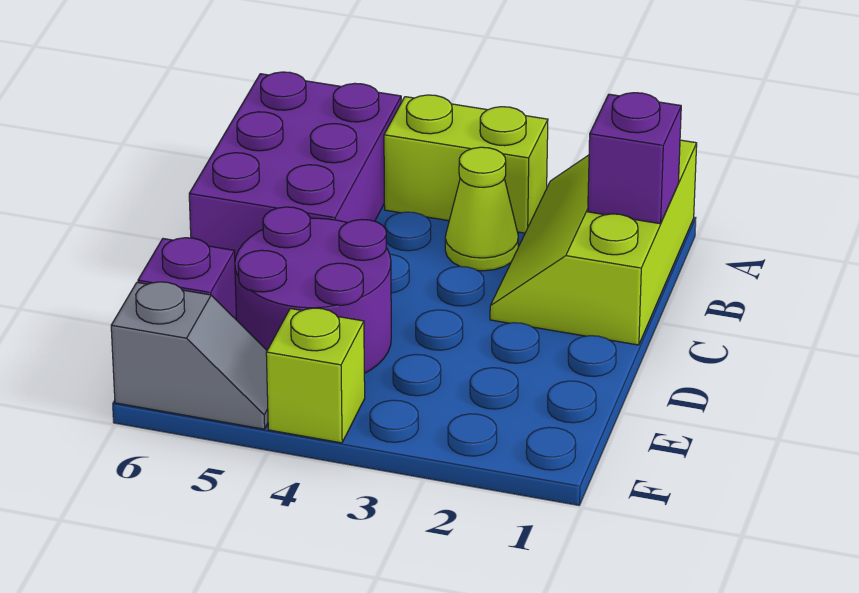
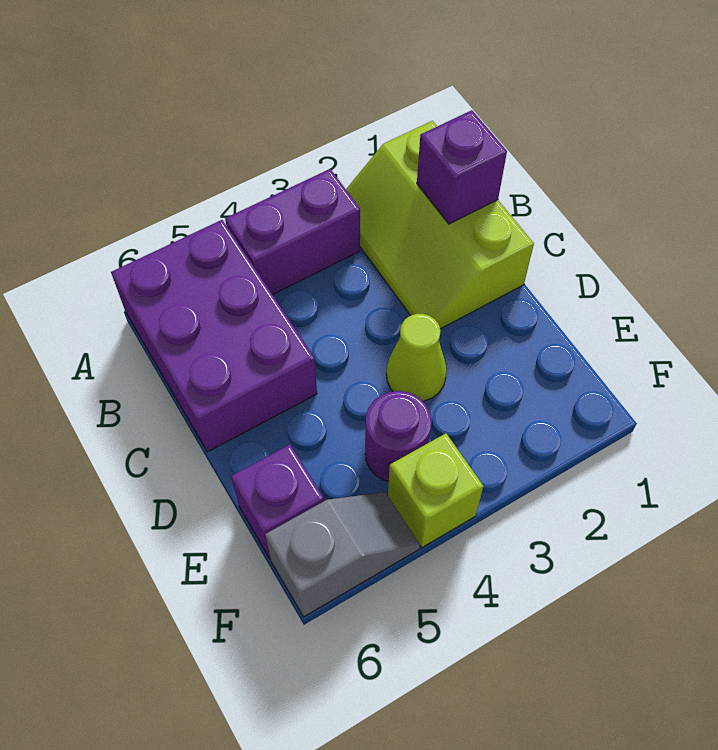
lime 1x2 brick [384,95,548,233] -> purple 1x2 brick [225,169,360,295]
lime 1x1 cone [445,147,518,271] -> lime 1x1 cone moved to [386,314,447,401]
purple 2x2 round brick [235,207,391,373] -> purple 1x1 round brick [365,391,432,481]

